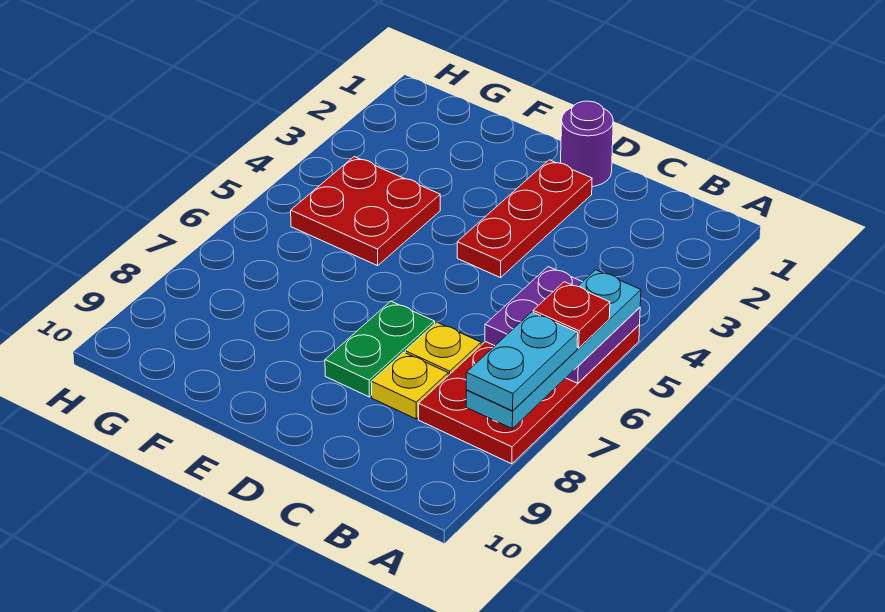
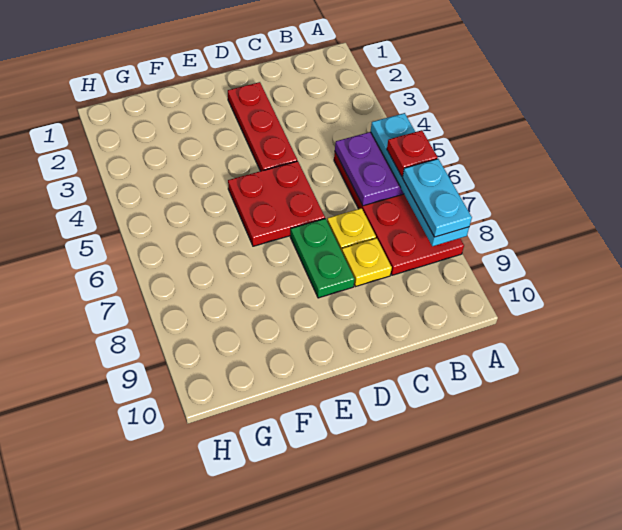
purple 1x1 round brick [561,101,613,187] -> none
red 2x2 plate [291,157,440,266] -> red 2x2 plate moved to [228,161,325,246]

